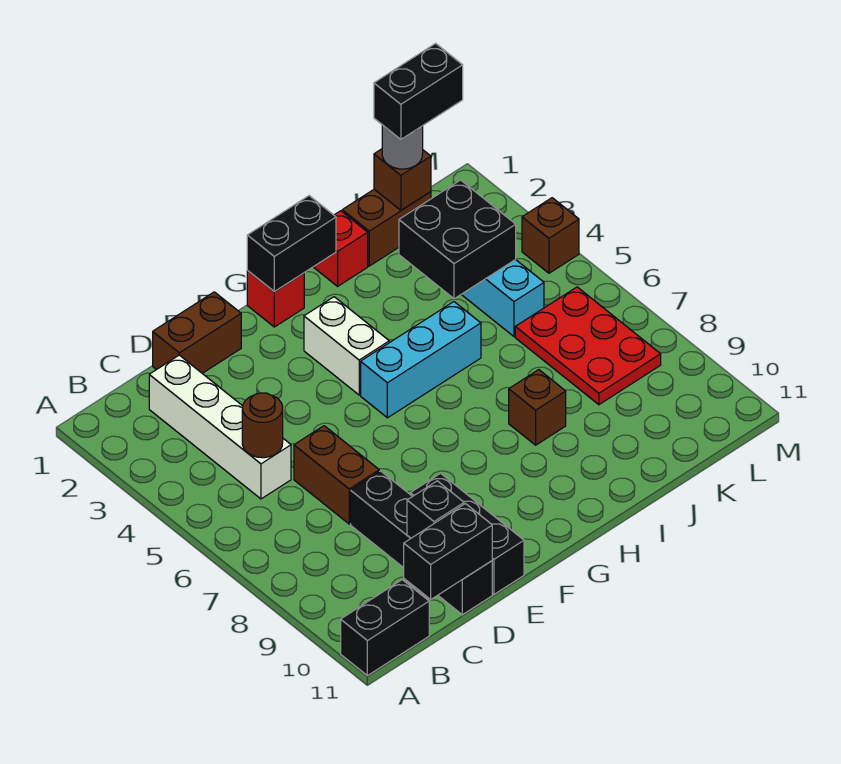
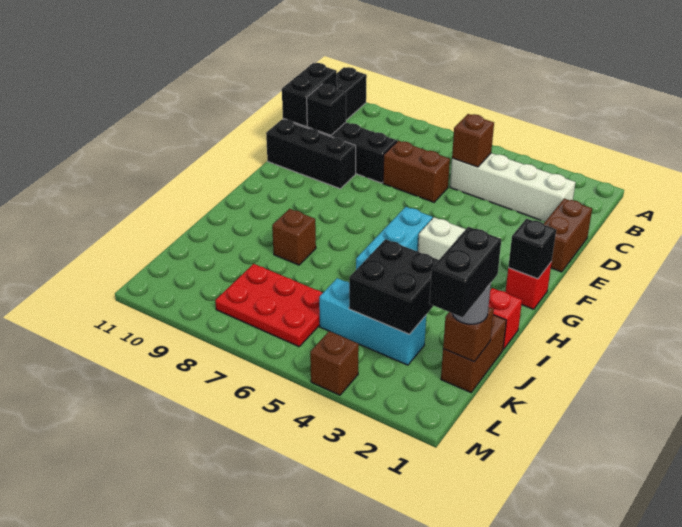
brown 1x1 round brick [242,393,283,458] -> brown 1x1 brick [452,114,494,167]
black 1x2 brick [247,196,336,292] -> black 1x1 brick [508,219,556,279]

